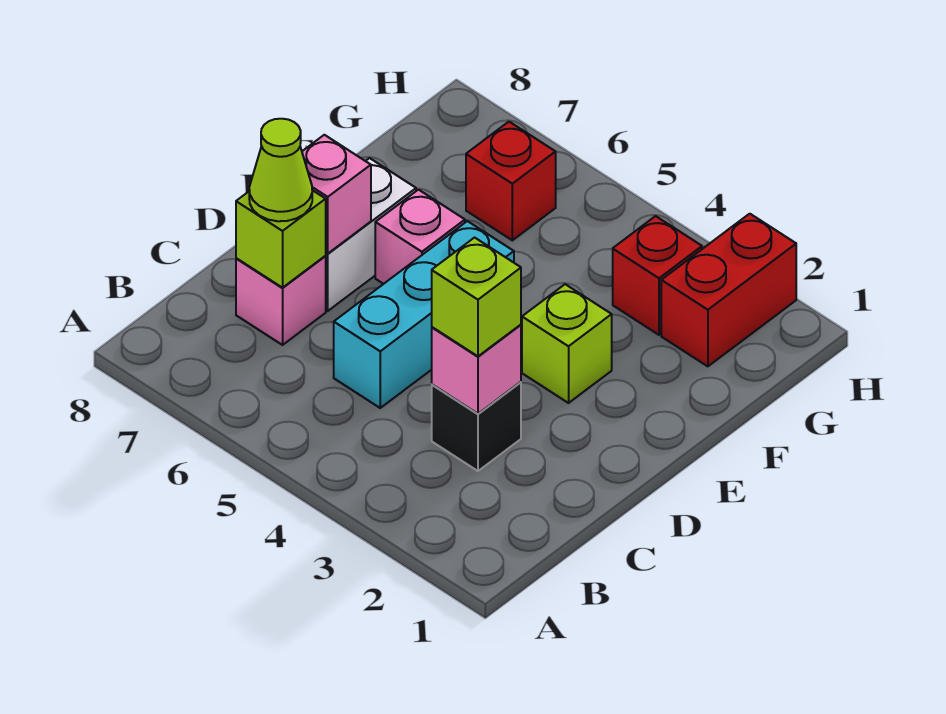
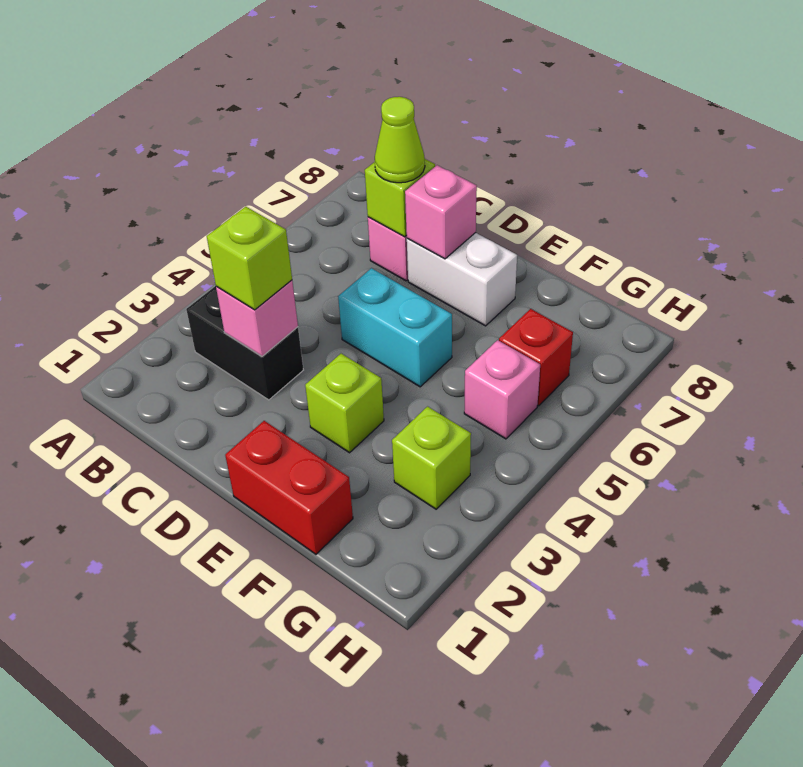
black 1x1 brick [432,382,521,471] -> black 1x2 brick [186,286,303,400]
cyan 1x3 brick [334,221,514,408] -> cyan 1x2 brick [338,268,452,387]
pink 1x1 brick [375,190,465,284] -> pink 1x1 brick moved to [464,340,540,439]
red 1x2 brick [661,214,796,366] -> red 1x2 brick moved to [225,421,353,554]
red 1x1 brick [613,216,702,335] -> lime 1x1 brick [392,407,471,509]

